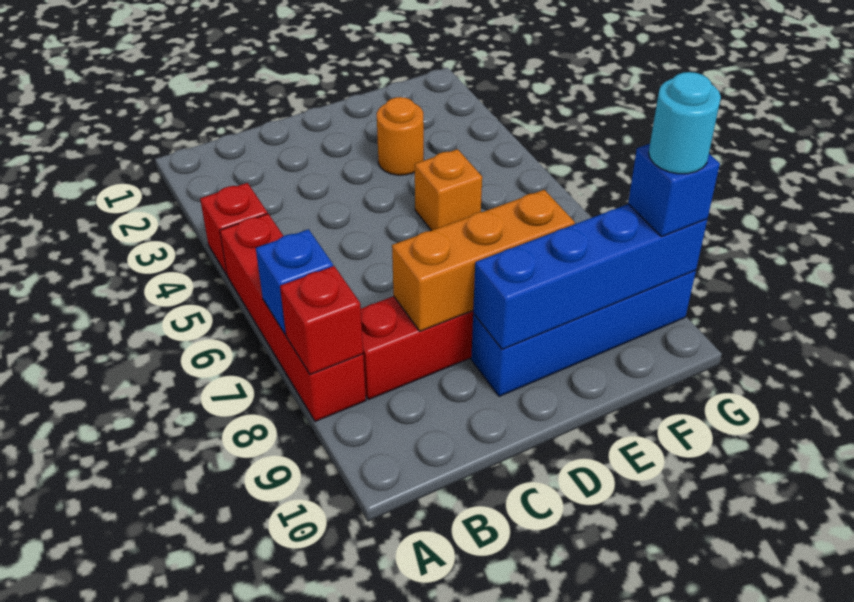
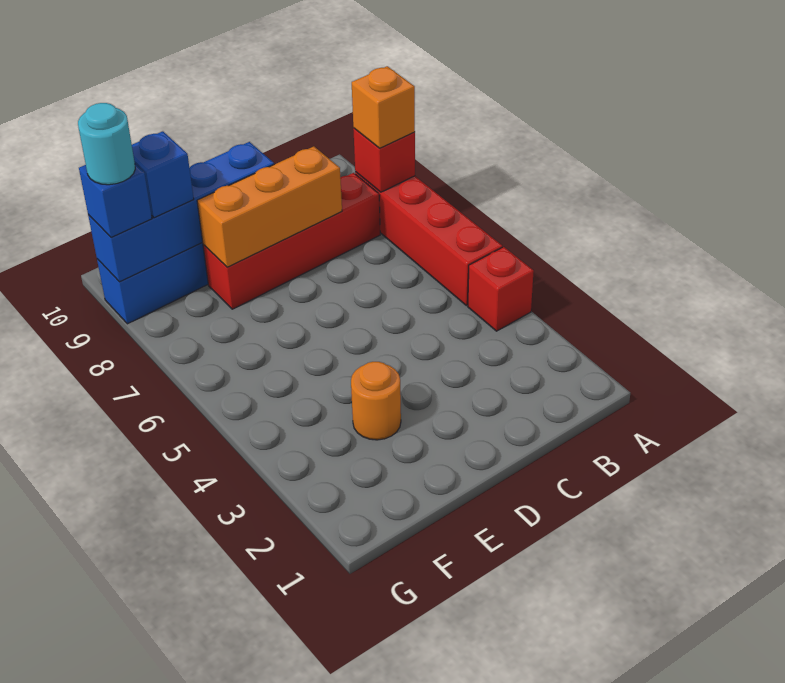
blue 1x1 brick [256,229,333,334] -> blue 1x1 brick moved to [132,131,194,218]
orange 1x1 brick [415,149,482,231] -> orange 1x1 brick moved to [352,66,415,148]

